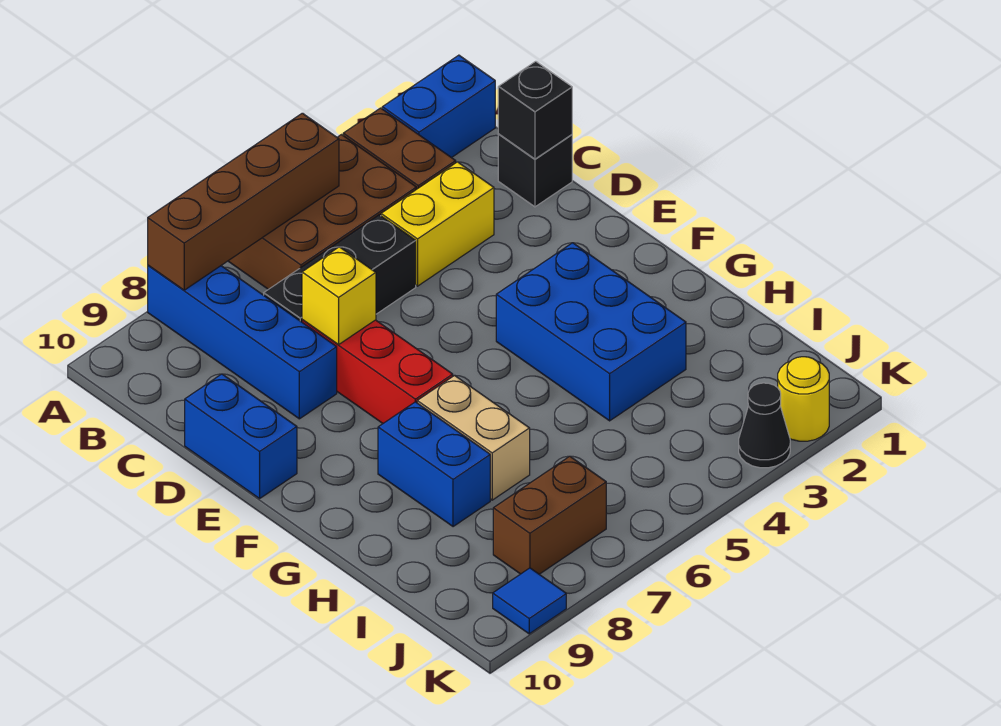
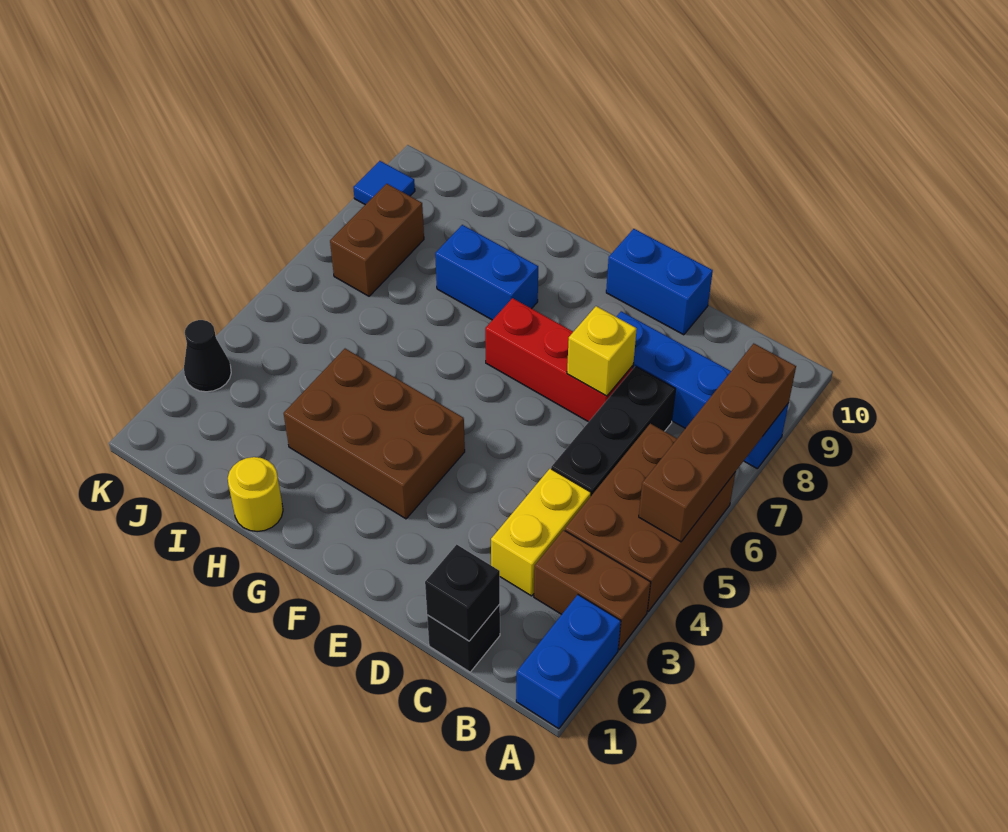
blue 2x3 brick [496,243,686,421] -> brown 2x3 brick [284,349,465,519]
tan 1x2 brick [417,375,530,500] -> none
yellow 1x1 round brick [778,357,829,441] -> yellow 1x1 round brick moved to [228,457,283,532]

